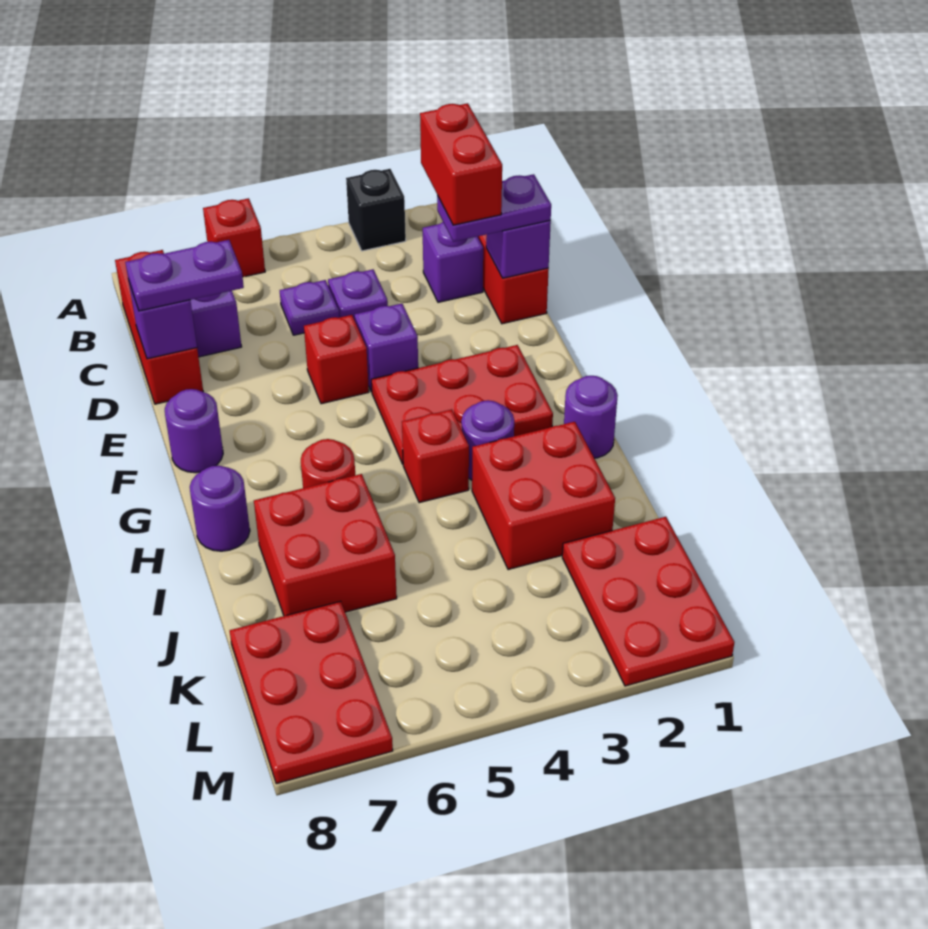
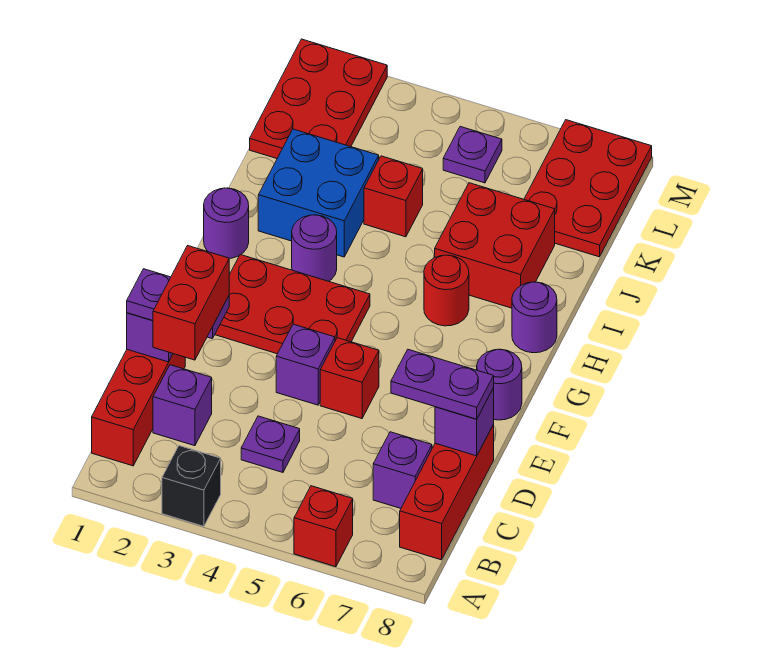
purple 1x1 plate [280,280,339,335] -> purple 1x1 plate moved to [443,127,502,183]
red 1x1 brick [402,409,469,503] -> red 1x1 brick moved to [364,156,423,237]
red 2x2 brick [472,422,615,570] -> blue 2x2 brick [258,129,379,257]

